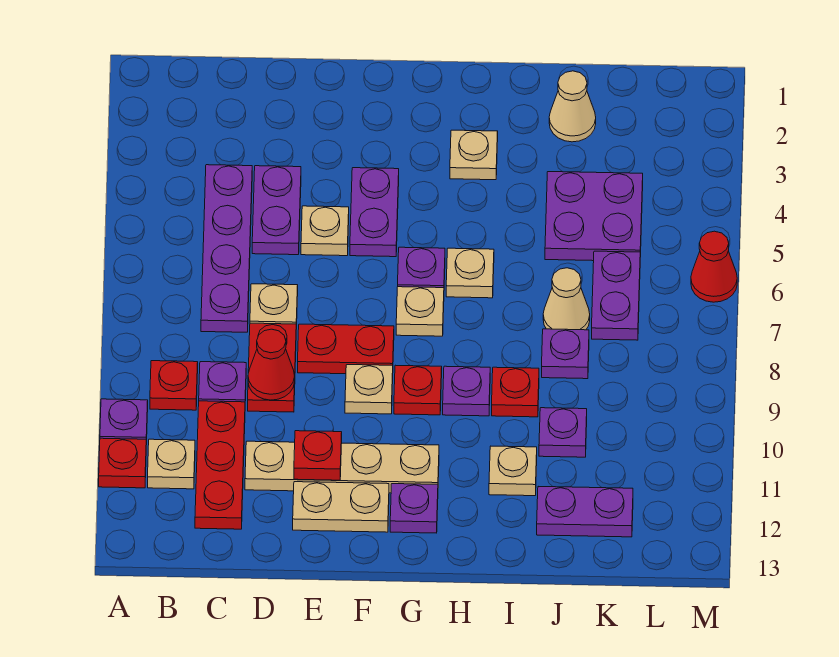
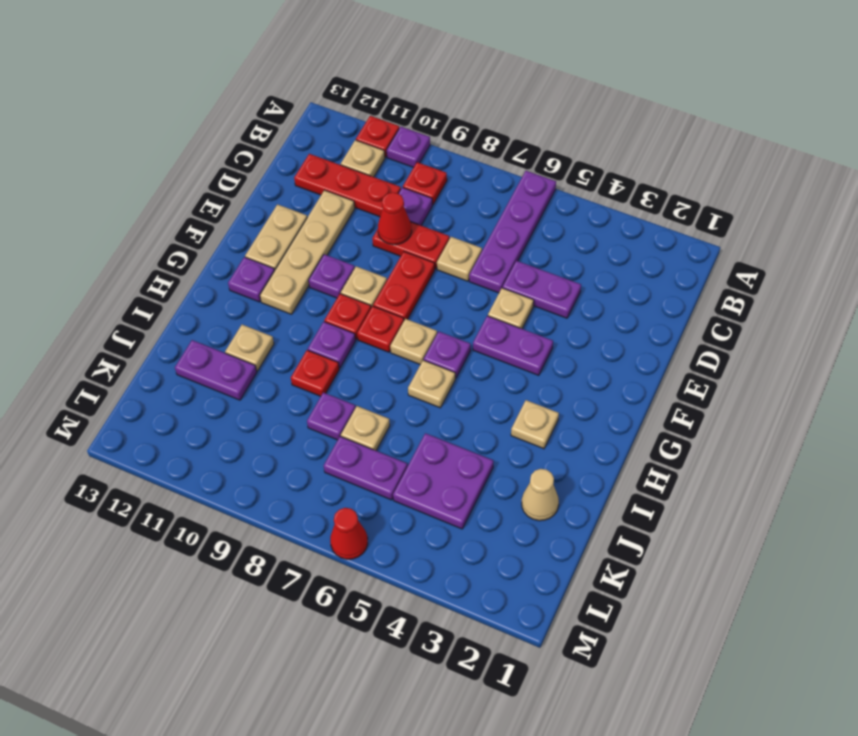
purple 1x4 plate [201,165,252,332] -> purple 1x4 plate turned to [469,171,556,293]
red 1x1 plate [294,431,342,480] -> red 1x1 plate moved to [357,306,404,352]
tan 1x1 cone [543,268,590,330] -> tan 1x1 plate [341,406,390,451]
purple 1x1 plate [539,408,587,457] -> purple 1x1 plate moved to [309,254,355,298]
purple 1x2 plate [537,486,633,537] -> purple 1x2 plate turned to [175,340,257,400]

